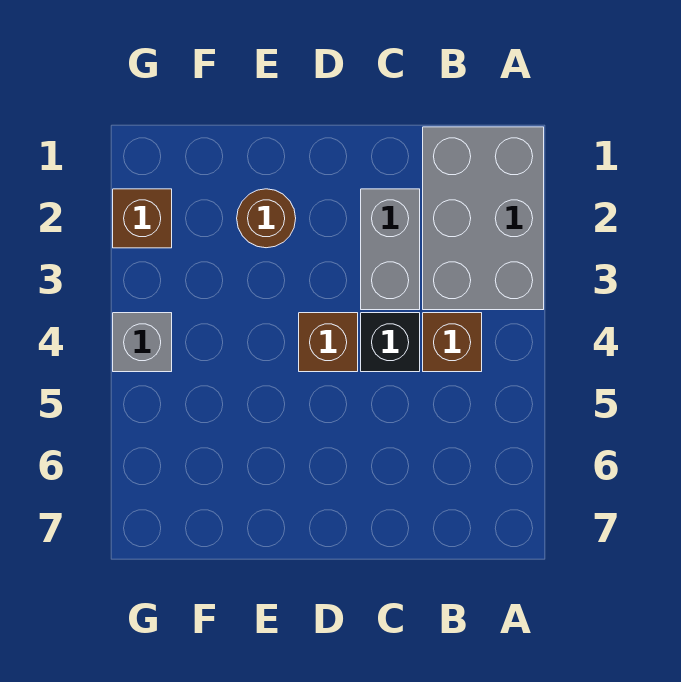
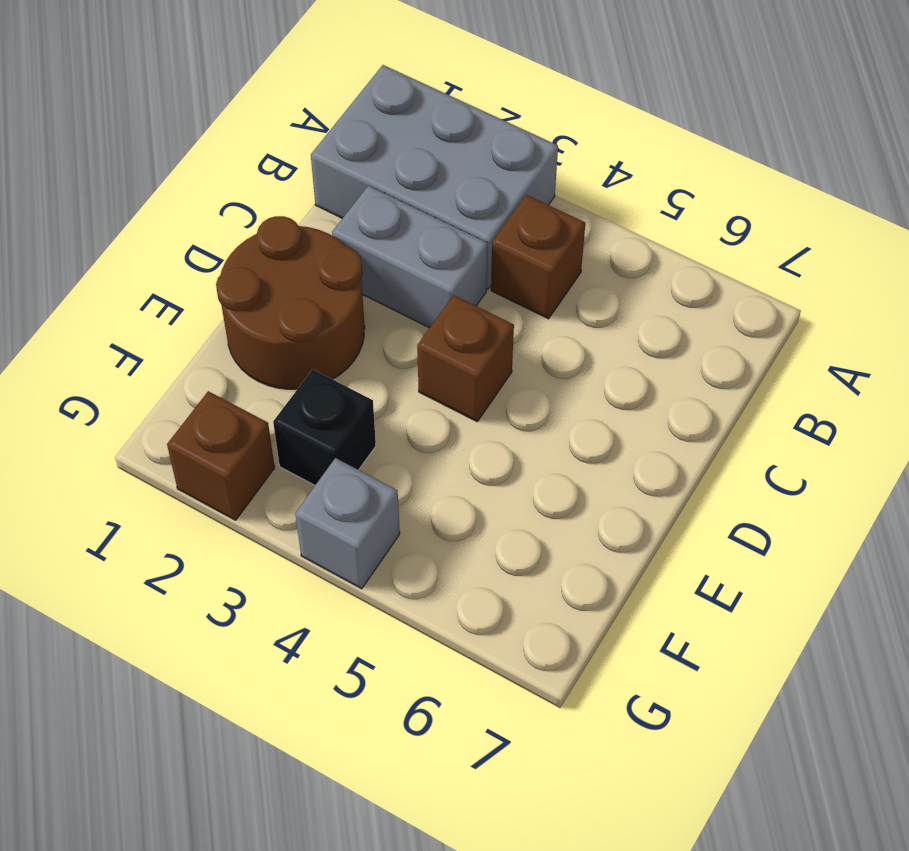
black 1x1 brick [361,313,420,372] -> black 1x1 brick moved to [273,369,376,485]
brown 1x1 round brick [237,189,296,248] -> brown 2x2 round brick [216,216,365,389]

